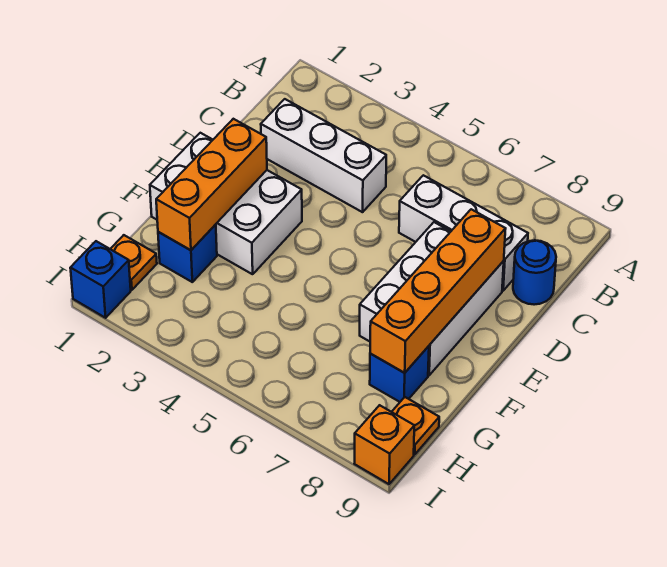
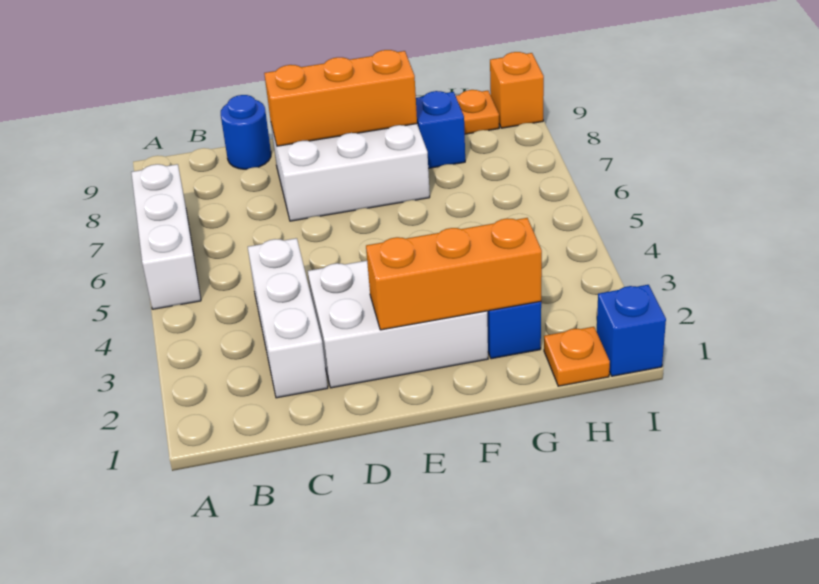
white 1x3 brick [399,175,528,291] -> white 1x3 brick moved to [131,164,201,309]
orange 1x4 brick [370,209,506,373] -> orange 1x3 brick [264,50,417,146]
white 2x3 brick [150,133,302,274] -> white 2x3 brick turned to [308,261,488,388]

